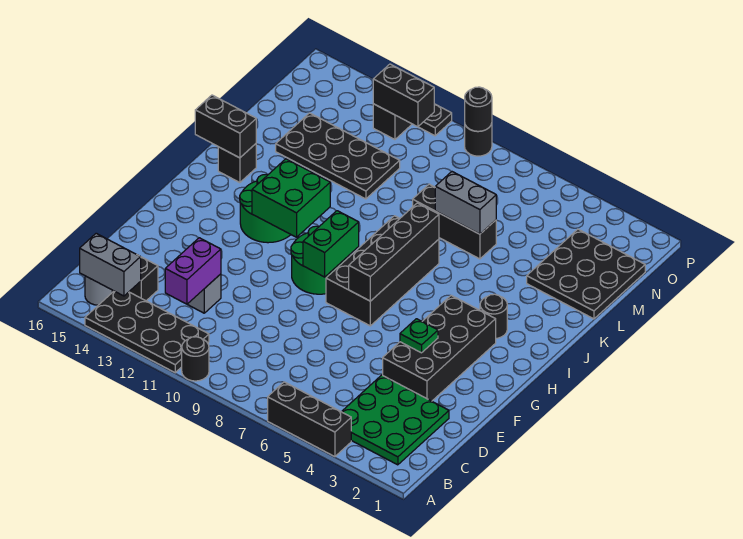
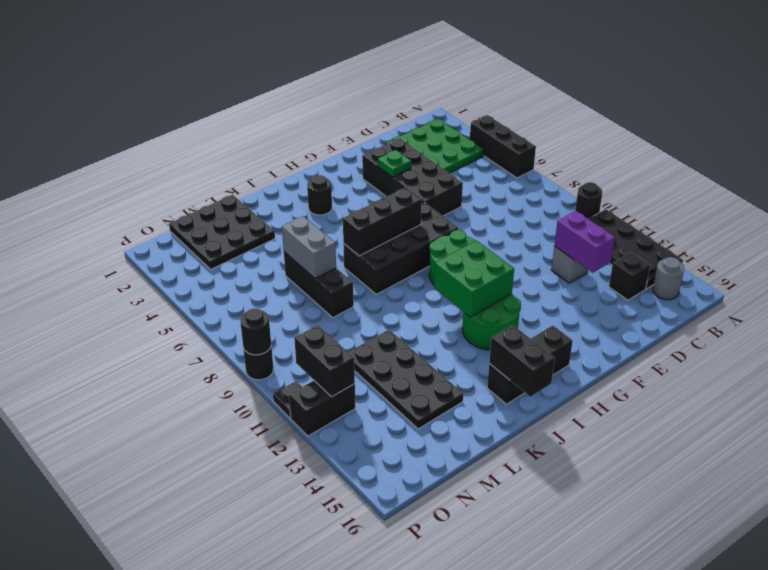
grey 1x2 brick [80,233,141,296] -> none
purple 1x2 brick [165,238,221,304] -> purple 1x2 brick turned to [554,211,615,273]
black 2x4 brick [383,295,496,401] -> black 2x4 brick turned to [362,138,463,216]
black 1x4 brick [349,203,439,301] -> black 1x3 brick [343,188,422,256]
green 1x2 brick [303,211,359,277] -> none
black 1x1 brick [218,144,256,183] -> black 1x3 brick [487,325,573,404]

